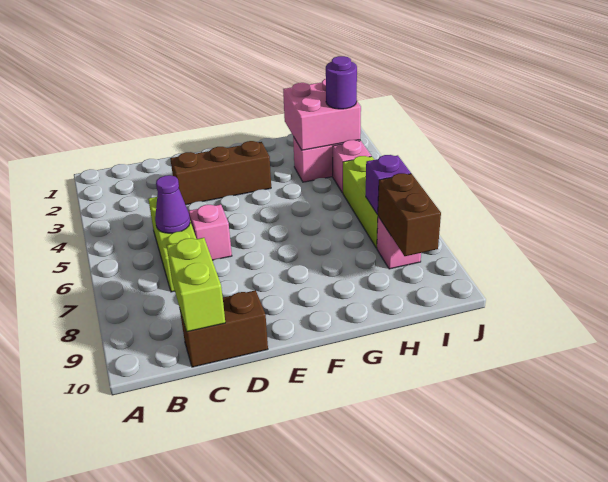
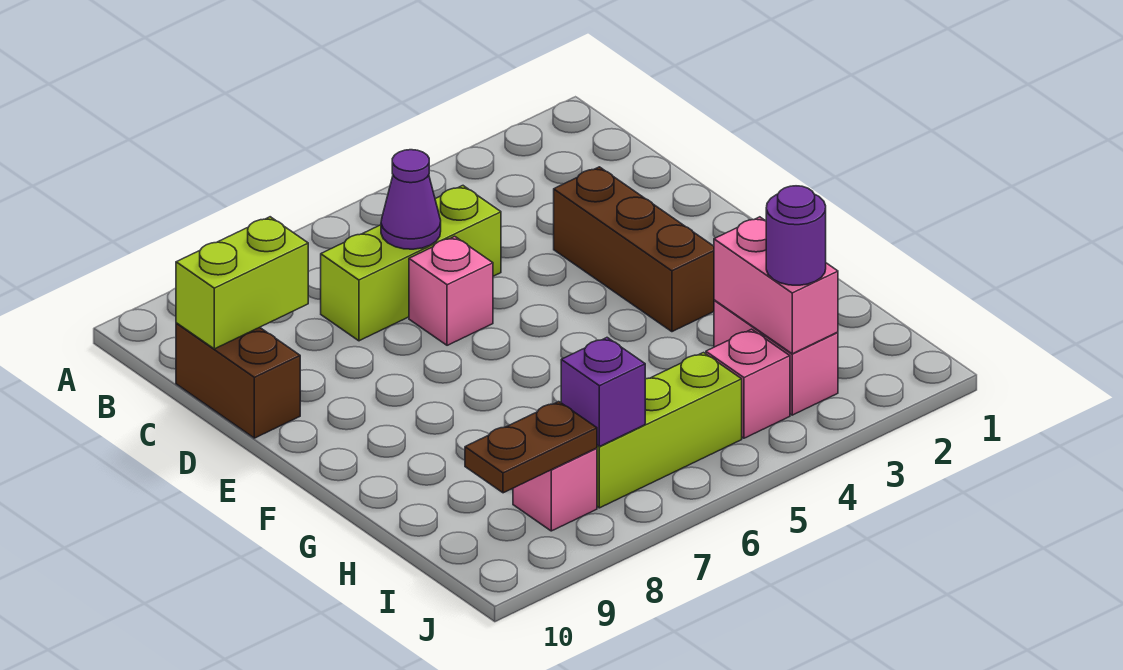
pink 2x2 brick [283,79,361,150] -> pink 1x2 brick [714,217,838,354]
brown 1x2 brick [378,173,441,256] -> brown 1x2 plate [465,402,597,493]

